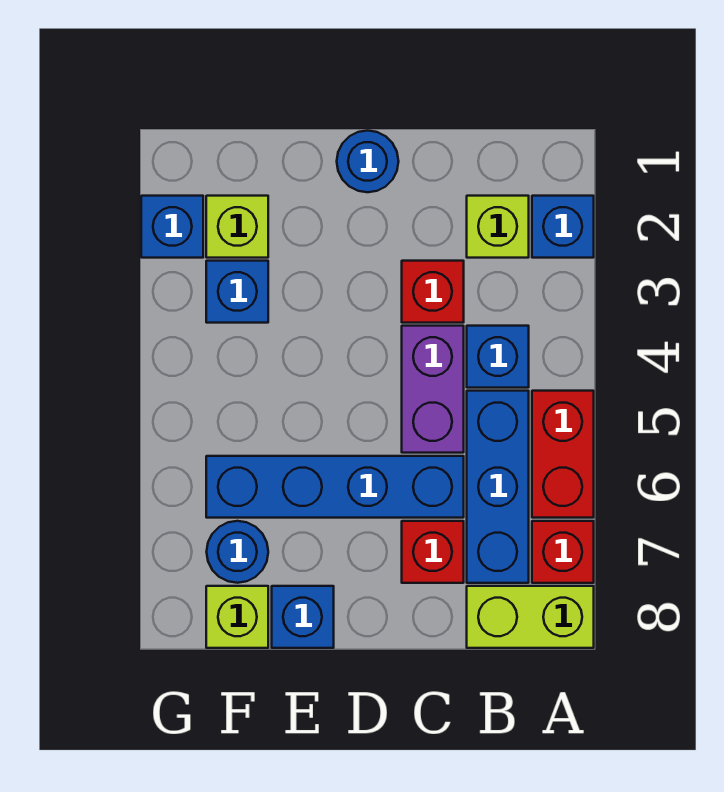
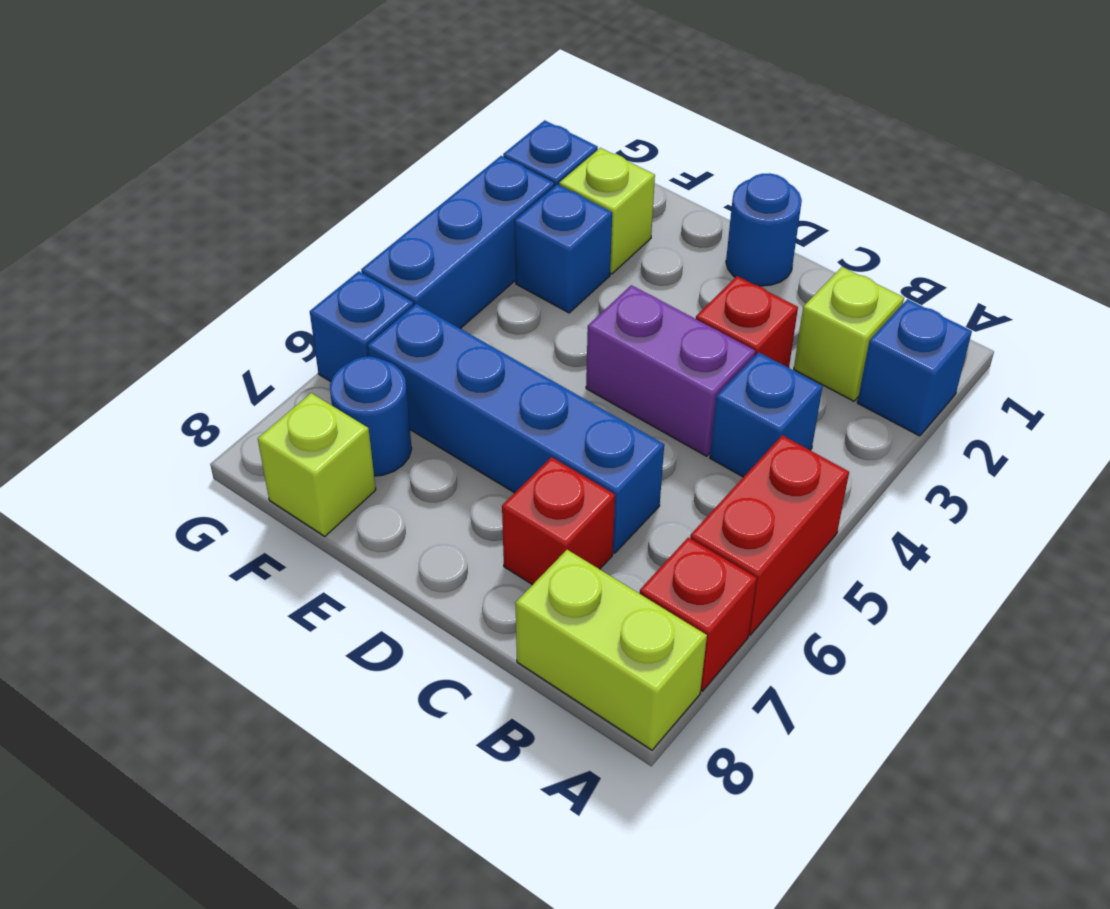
blue 1x3 brick [467,391,529,583] -> blue 1x3 brick moved to [361,156,554,329]
purple 1x2 brick [402,326,464,453] -> purple 1x2 brick turned to [586,285,755,456]
blue 1x1 brick [272,586,334,648] -> blue 1x1 brick moved to [310,271,414,382]

